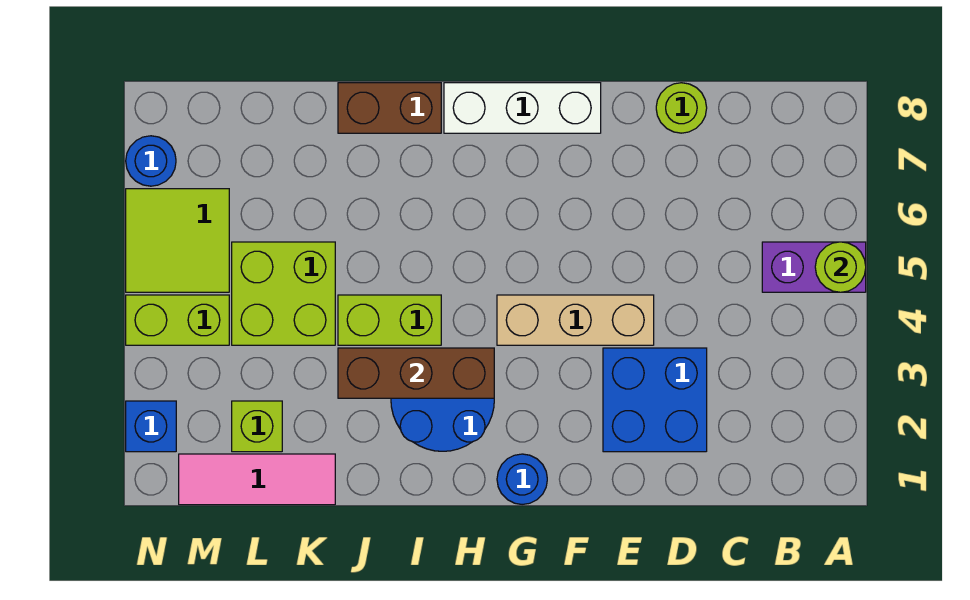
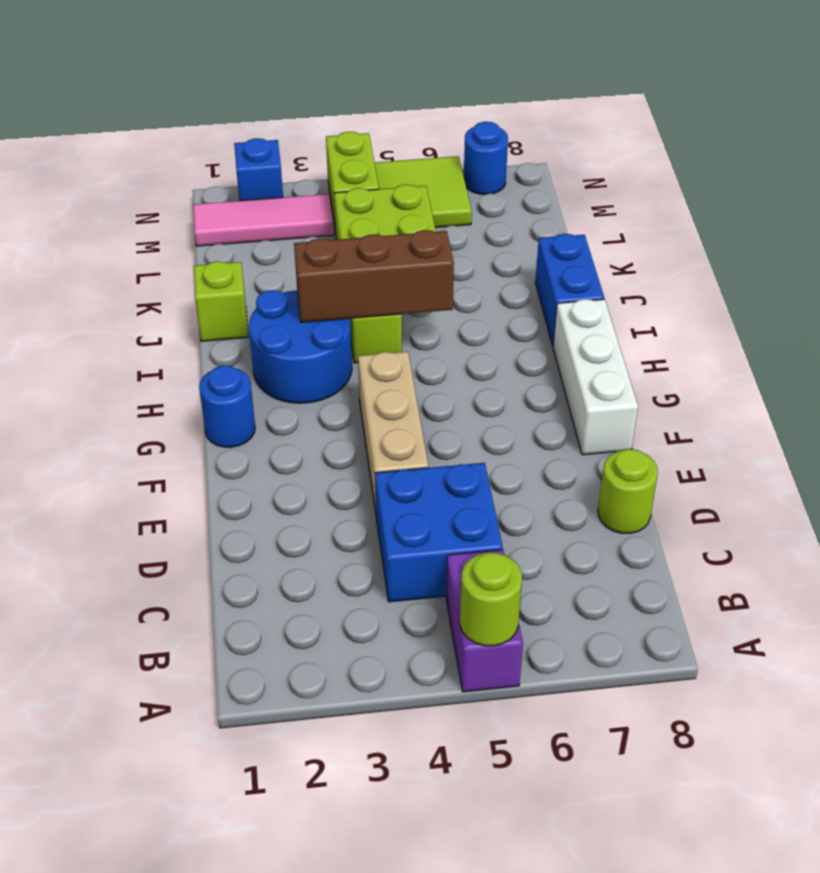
blue 2x2 brick [603,348,707,452] -> blue 2x2 brick moved to [375,463,503,602]
brown 1x3 brick [338,348,494,398] -> brown 1x3 brick turned to [294,230,454,322]
brown 1x2 brick [338,83,441,133] -> blue 1x2 brick [535,234,604,345]
pink 1x3 tile [179,454,335,505] -> pink 1x3 tile turned to [193,194,334,246]
lime 1x1 brick [232,401,282,452] -> lime 1x1 brick moved to [194,261,248,341]

